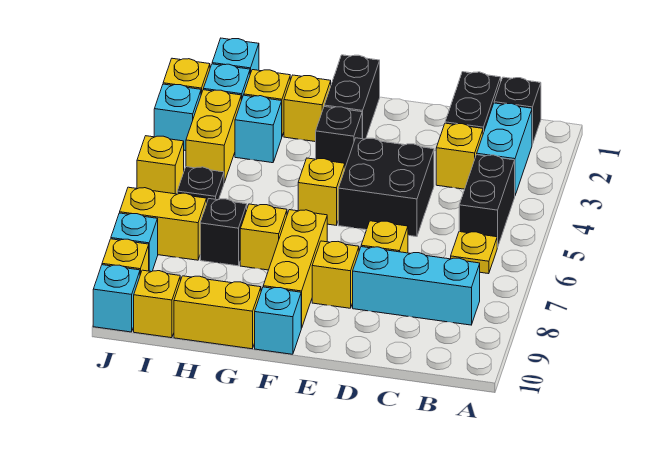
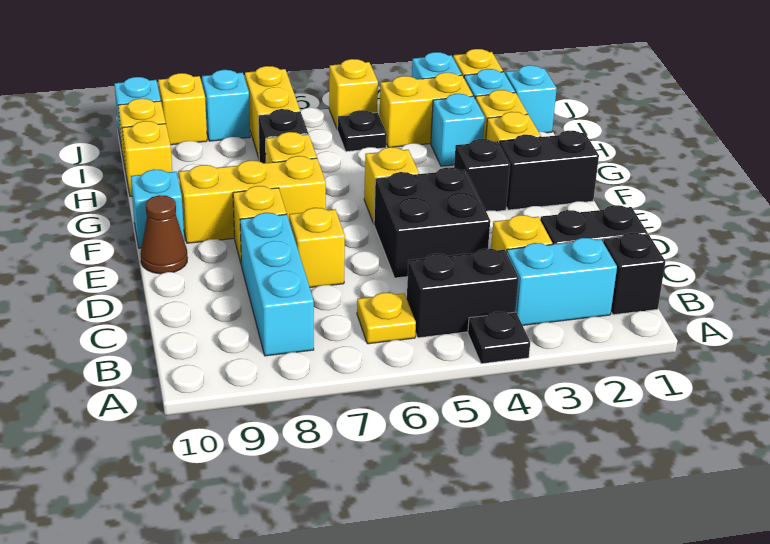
none -> black 1x1 plate [468,312,530,364]
none -> brown 1x1 cone [141,195,188,274]
yellow 1x2 brick [174,276,261,349] -> yellow 1x1 brick [122,121,172,196]

